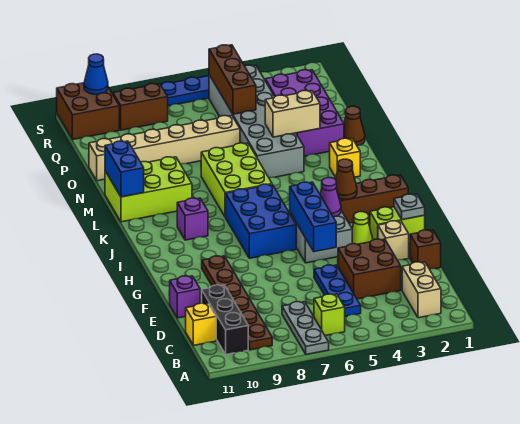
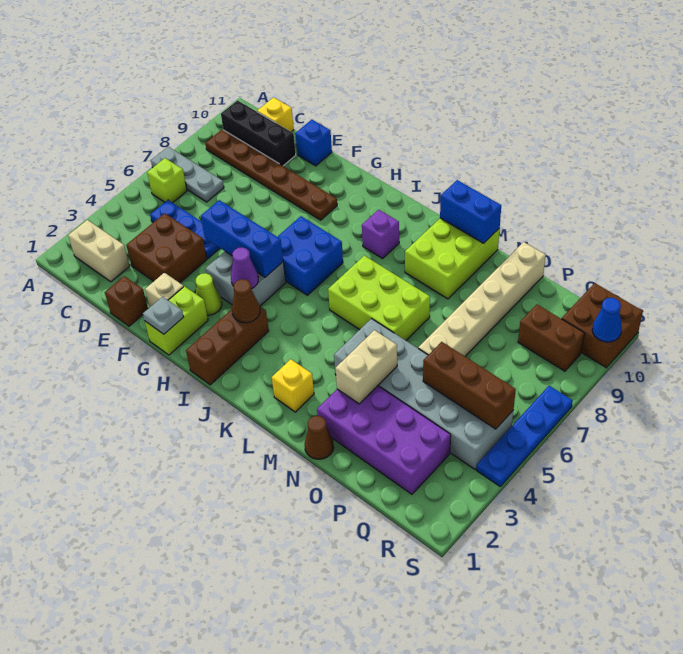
purple 1x1 brick [169,276,200,318] -> blue 1x1 brick [295,120,332,166]
blue 2x3 brick [226,184,296,258] -> blue 2x2 brick [278,216,343,295]
brown 1x2 brick [113,84,168,130] -> brown 1x2 brick turned to [518,304,584,371]

